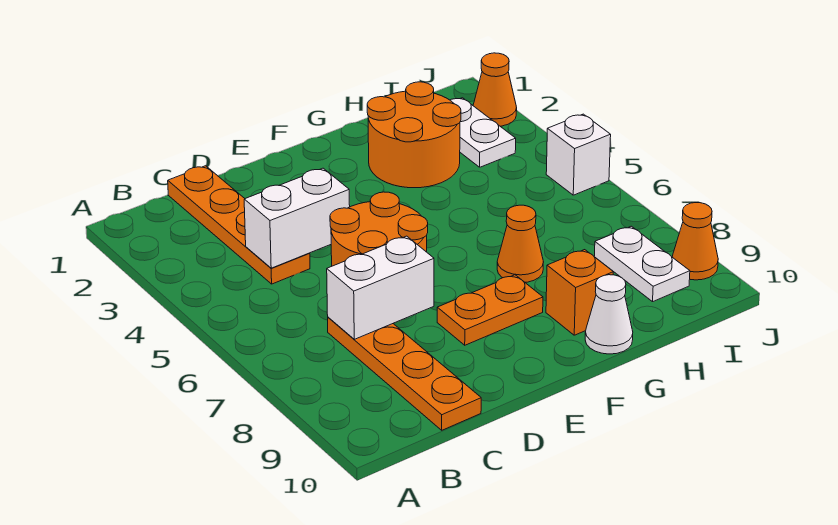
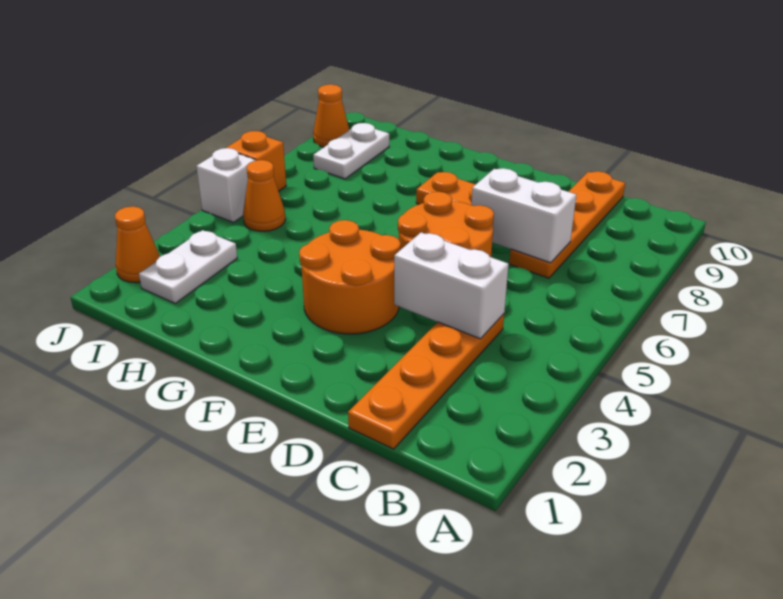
orange 2x2 round brick [367,82,461,188] -> orange 2x2 round brick moved to [299,220,401,334]
orange 1x1 cone [497,205,543,282] -> orange 1x1 cone moved to [243,160,285,231]
orange 1x1 brick [546,250,613,335] -> orange 1x1 brick moved to [226,131,286,191]
white 1x1 cone [585,275,633,354] -> none

